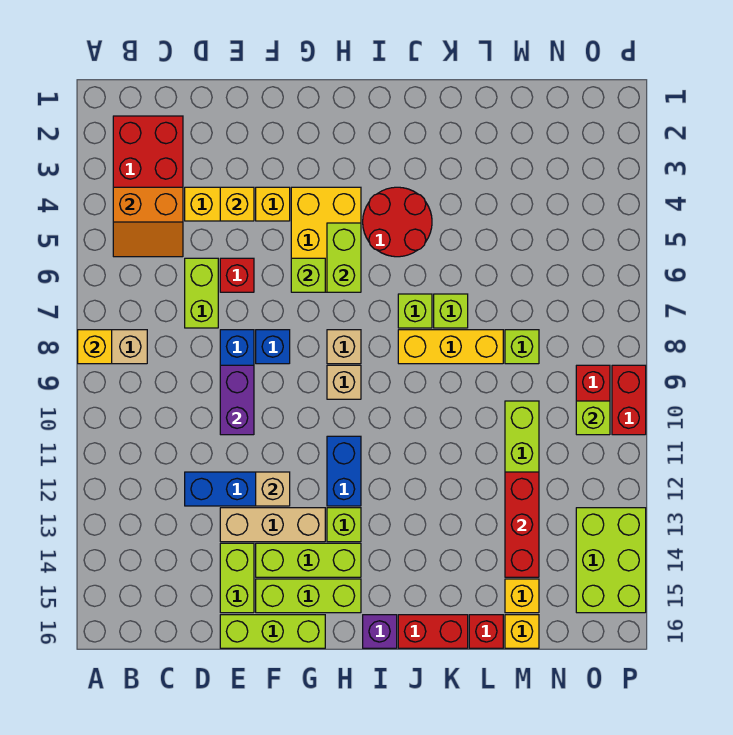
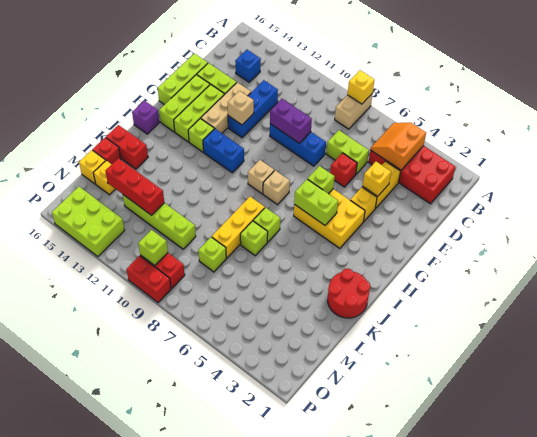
blue 1x1 brick [256,330,290,364] -> blue 1x1 brick moved to [235,50,261,82]
red 2x2 round brick [363,187,432,257] -> red 2x2 round brick moved to [328,269,370,318]
red 1x2 brick [398,615,468,648] -> red 1x2 brick turned to [106,125,148,169]

